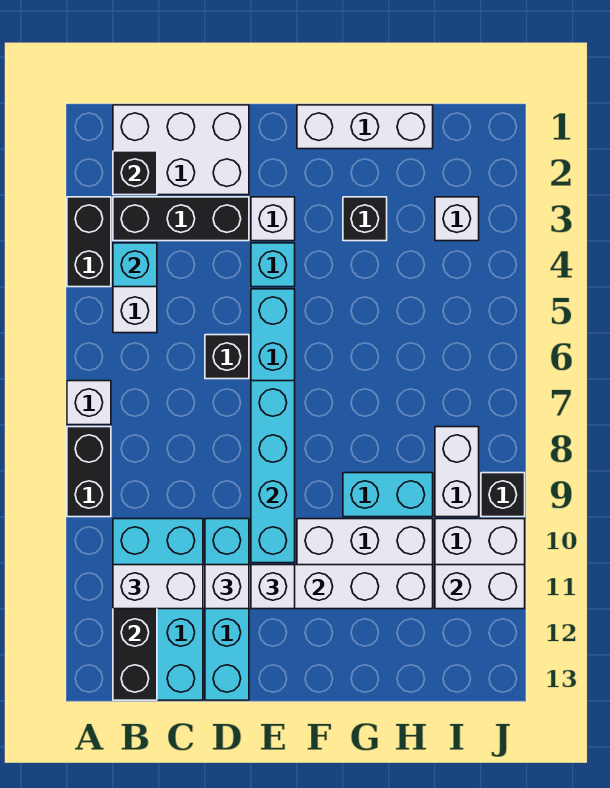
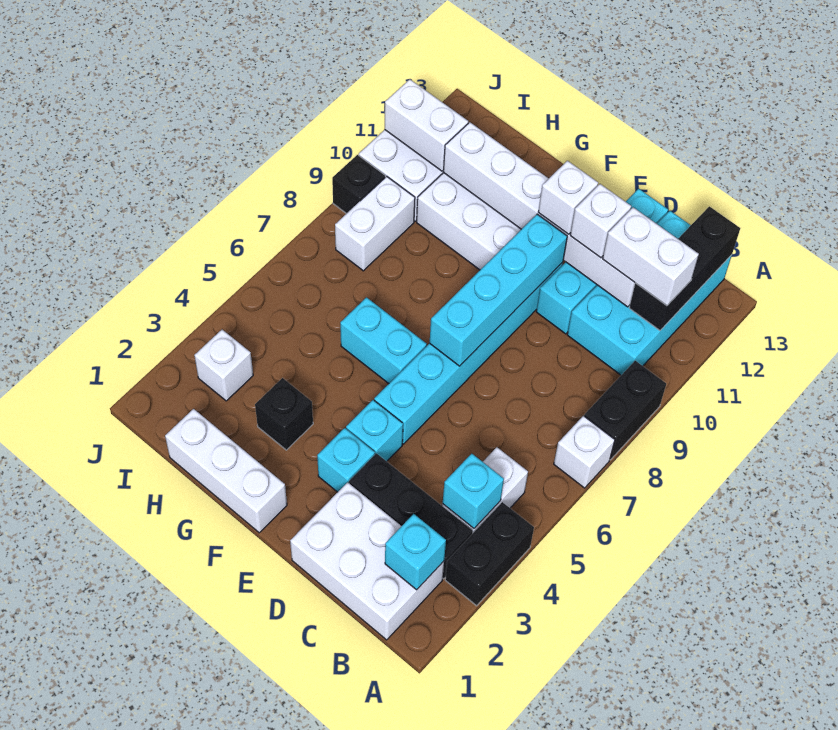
black 1x1 brick [113,151,157,195] -> cyan 1x1 brick [385,514,446,590]
black 1x1 brick [205,335,249,379] -> none
white 1x1 brick [251,197,295,241] -> cyan 1x1 brick [317,428,375,492]
cyan 1x2 brick [343,473,433,517] -> cyan 1x2 brick moved to [340,297,427,384]

